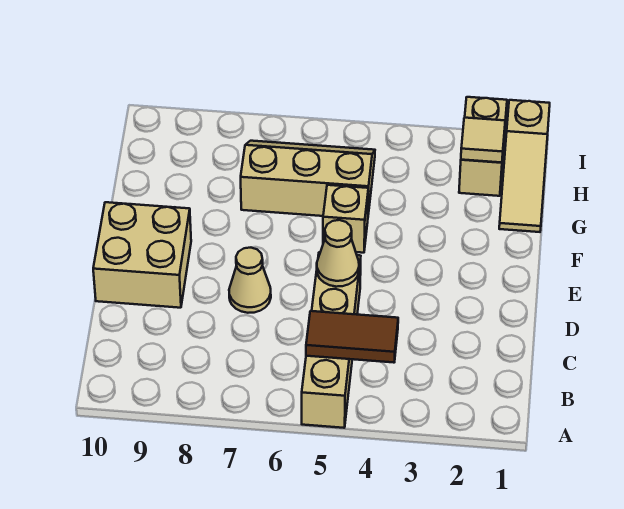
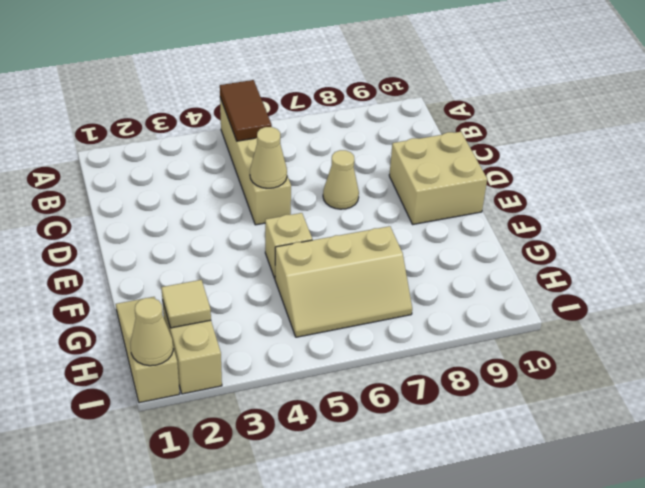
brown 1x2 tile [306,311,398,363] -> brown 1x2 tile turned to [220,80,272,141]
none -> tan 1x1 cone [131,298,173,366]

